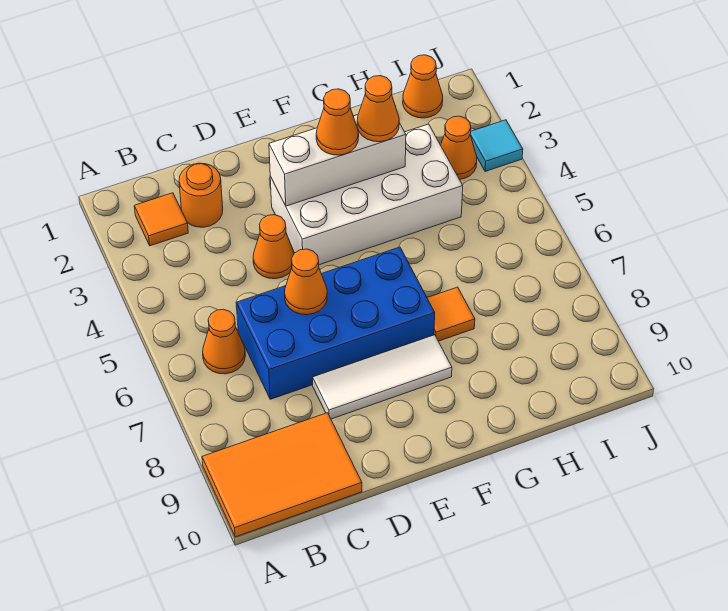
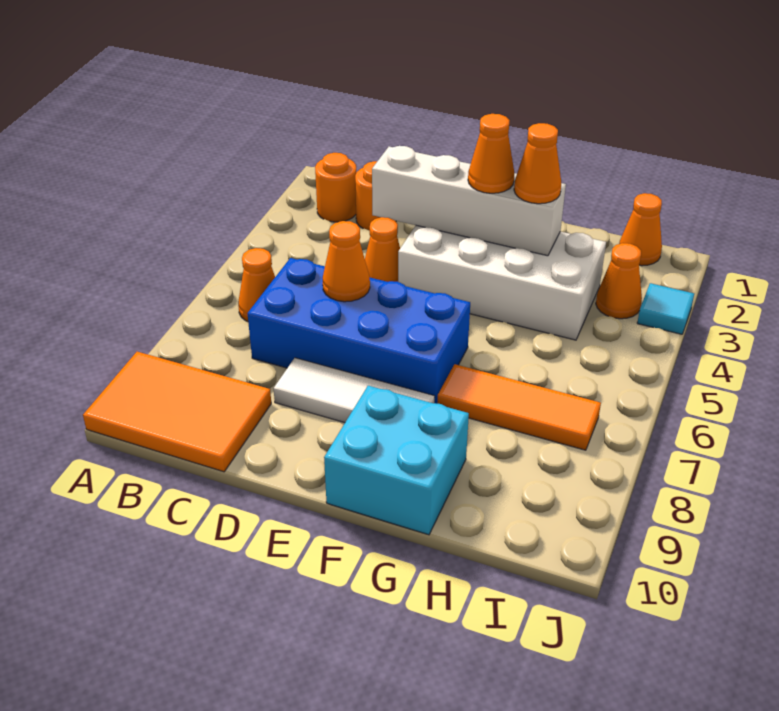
orange 1x1 tile [134,193,188,246] -> orange 1x1 round brick [315,153,356,222]
white 1x3 brick [269,115,406,206] -> white 1x4 brick [372,146,566,256]
none -> cyan 2x2 brick [324,386,469,535]
orange 1x1 tile [427,287,475,341] -> orange 1x3 tile [437,364,601,450]

